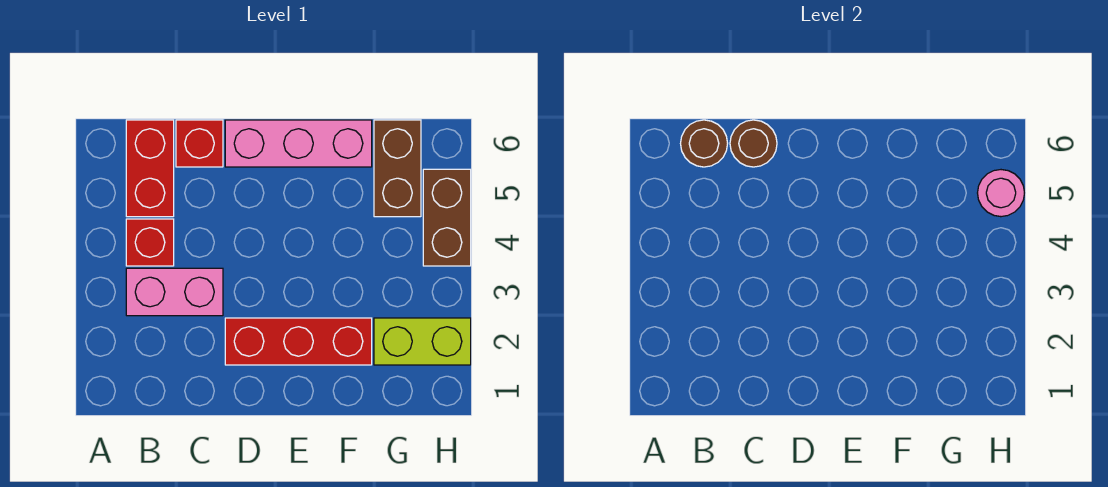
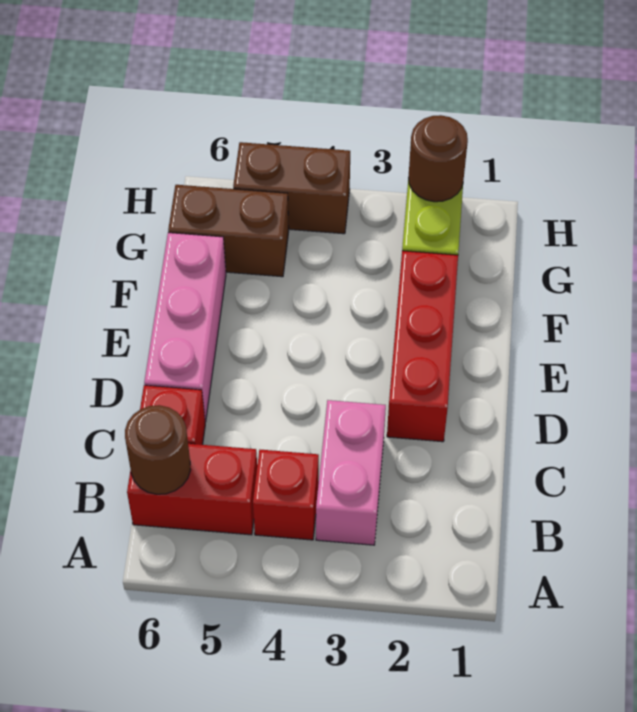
brown 1x1 round brick [730,120,777,167] -> brown 1x1 round brick moved to [408,115,468,202]
pink 1x1 round brick [978,170,1024,217] -> none

